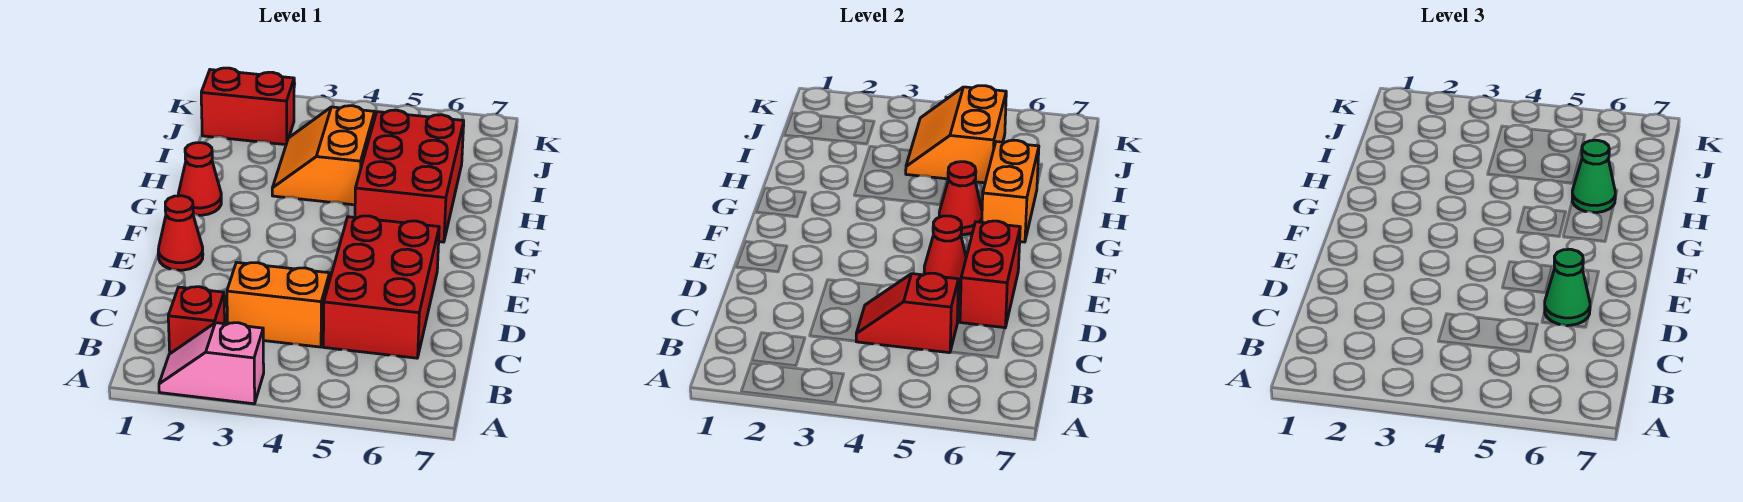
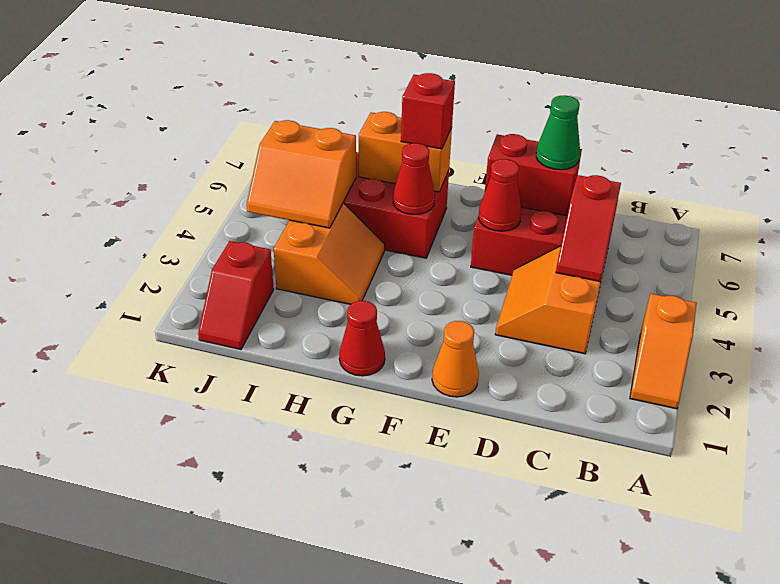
pink 1x2 slope [159,323,264,404] -> orange 1x2 slope [630,294,697,409]
red 1x1 brick [168,287,225,353] -> red 1x1 brick moved to [401,73,455,149]
red 1x1 cone [158,196,203,270] -> orange 1x1 cone [432,321,479,397]
orange 2x2 slope [272,106,375,205] -> orange 2x2 slope turned to [274,203,385,304]
green 1x1 cone [1572,140,1615,213] -> none
red 1x2 brick [201,68,294,145] -> red 1x2 slope [198,241,274,349]

